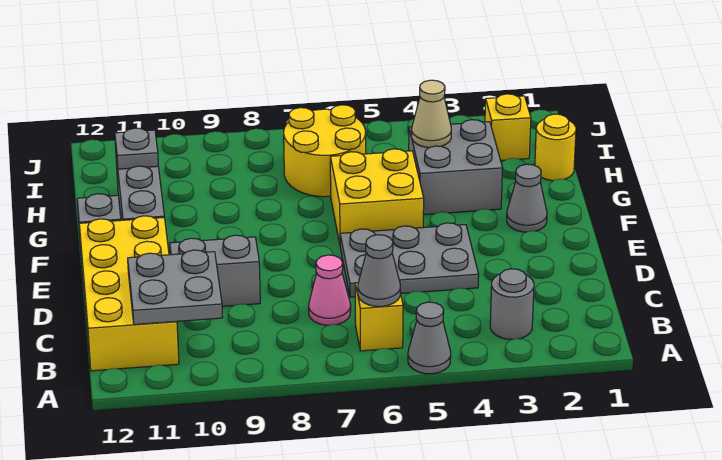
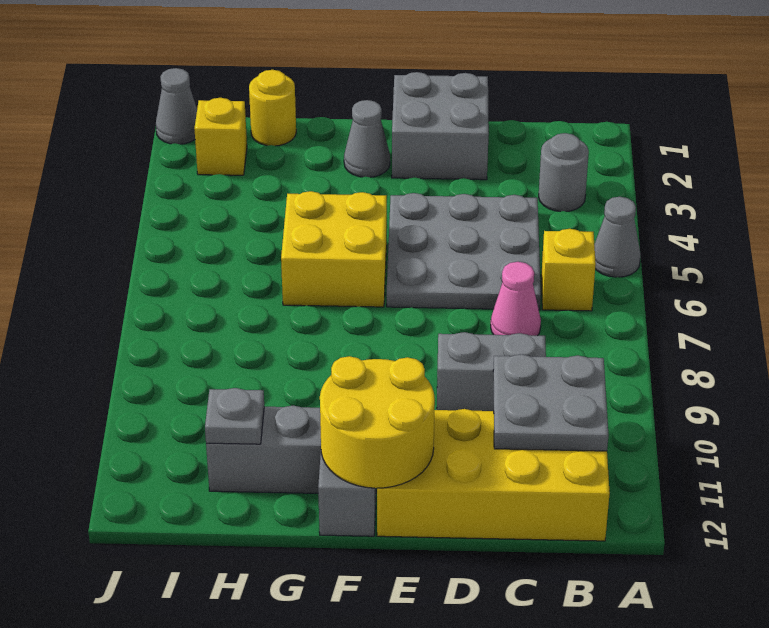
grey 1x1 cone [358,235,400,307] -> grey 1x1 cone moved to [156,68,197,144]
grey 2x3 plate [340,223,479,297] -> grey 3x3 plate [387,193,541,310]
grey 1x2 brick [170,235,260,306] -> grey 1x2 brick turned to [437,332,546,411]
grey 2x2 brick [409,120,503,215] -> grey 2x2 brick moved to [392,72,489,180]
tan 1x1 cone [412,80,451,148] -> none
yellow 2x2 round brick [284,105,366,197] -> yellow 2x2 round brick moved to [320,356,435,488]

